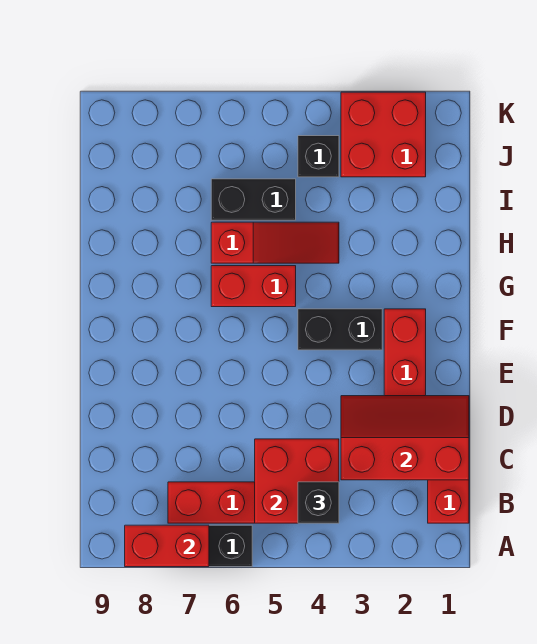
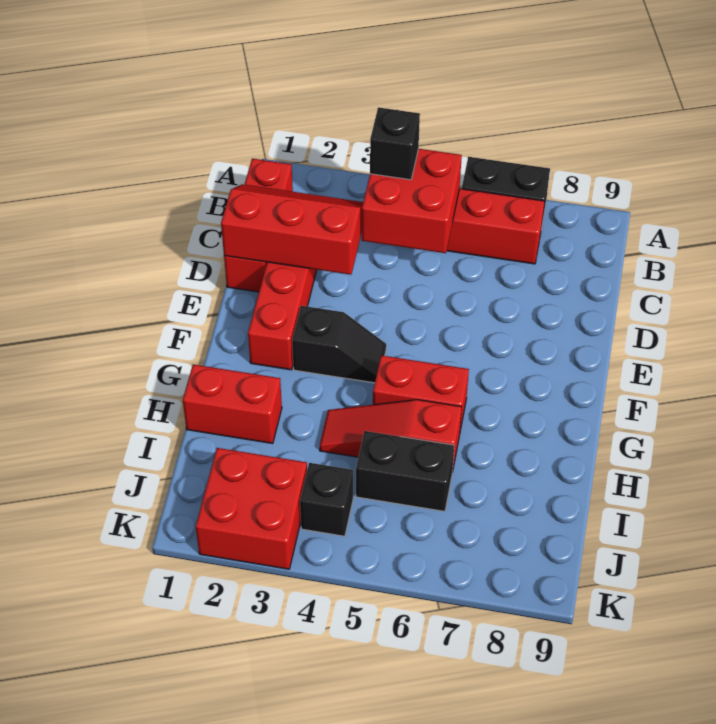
red 1x2 brick [125,525,209,567] -> red 1x2 brick moved to [183,364,282,444]
red 2x3 slope [341,396,469,480] -> red 2x3 slope turned to [221,184,363,275]
black 1x2 brick [298,309,382,350] -> black 1x2 slope [292,306,386,383]

